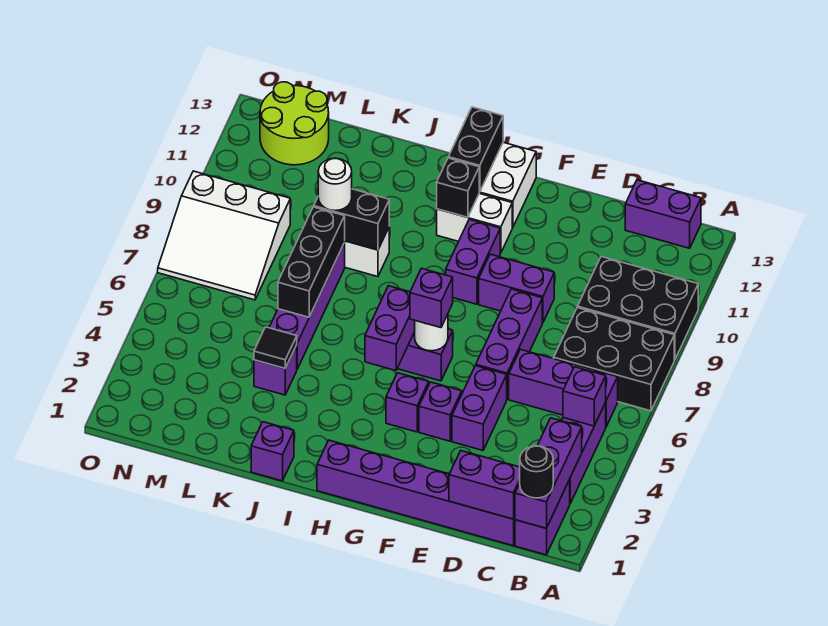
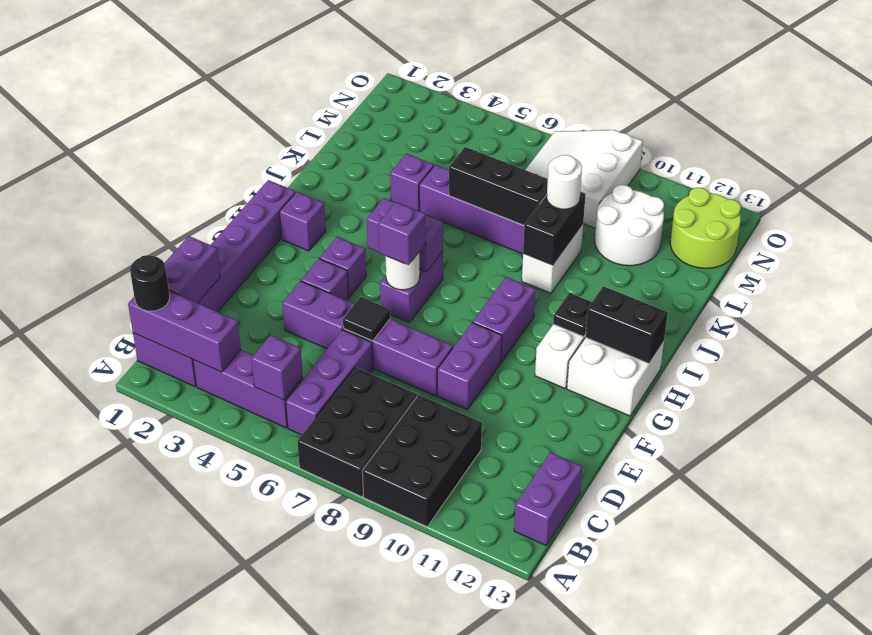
purple 1x2 brick [446,220,500,304] -> purple 1x2 brick turned to [472,277,536,362]
black 1x1 brick [437,158,479,217] -> black 1x1 plate [553,293,592,337]
purple 1x1 brick [251,422,294,481] -> purple 1x1 brick moved to [279,192,326,251]
black 1x1 tile [254,327,297,368] -> black 1x1 tile moved to [343,297,390,341]
none -> white 2x2 round brick [595,185,664,266]

